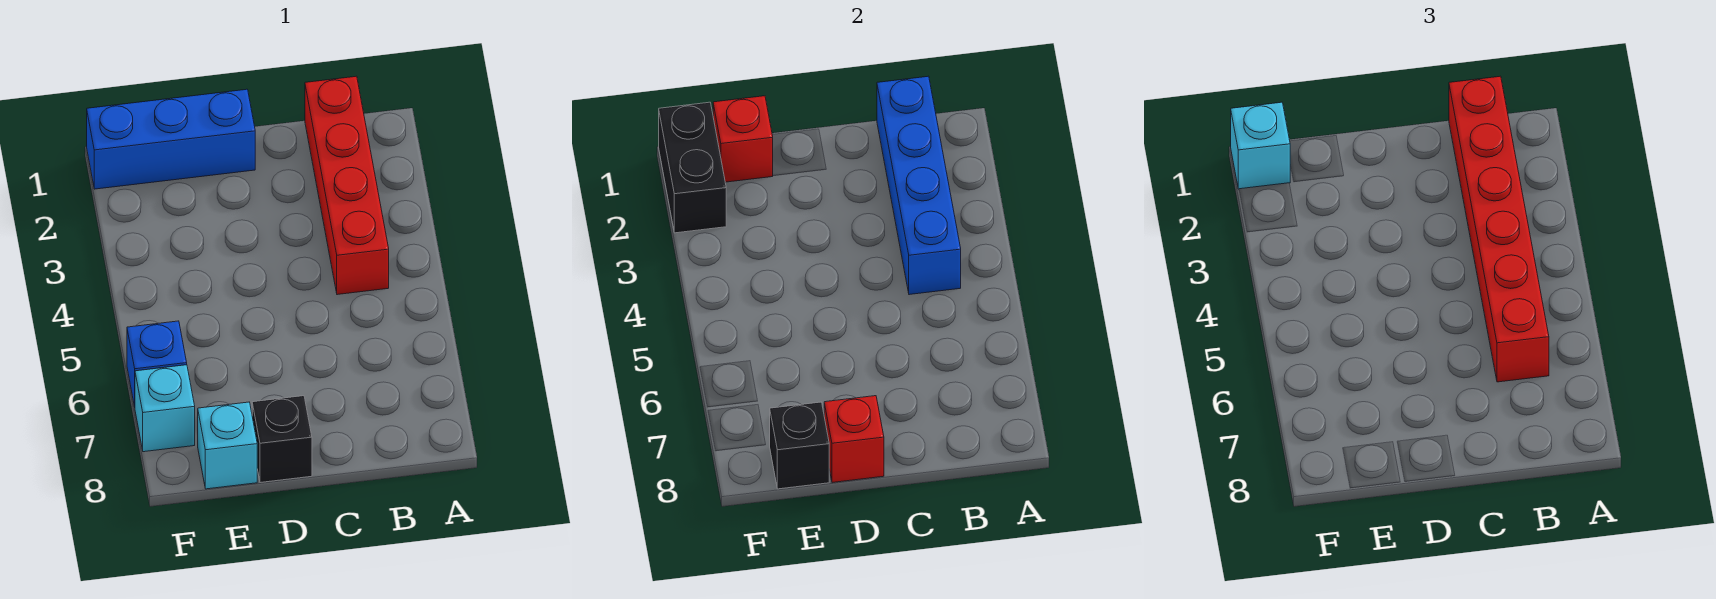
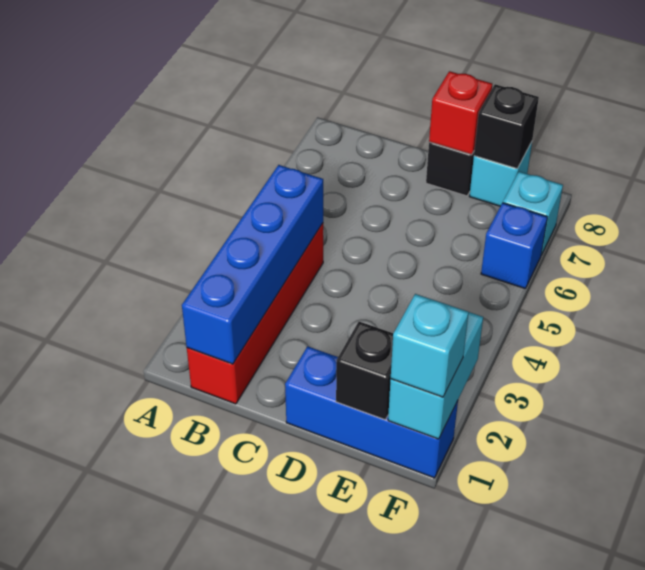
red 1x6 brick [1449,76,1549,382] -> none
red 1x1 brick [713,96,773,182] -> black 1x1 brick [336,322,393,420]
black 1x2 brick [659,102,726,233] -> cyan 1x2 brick [388,312,483,439]

